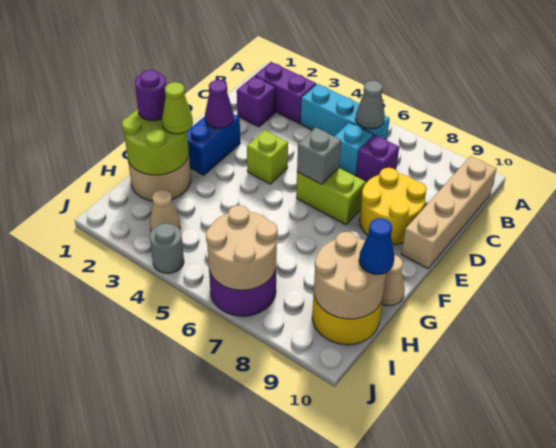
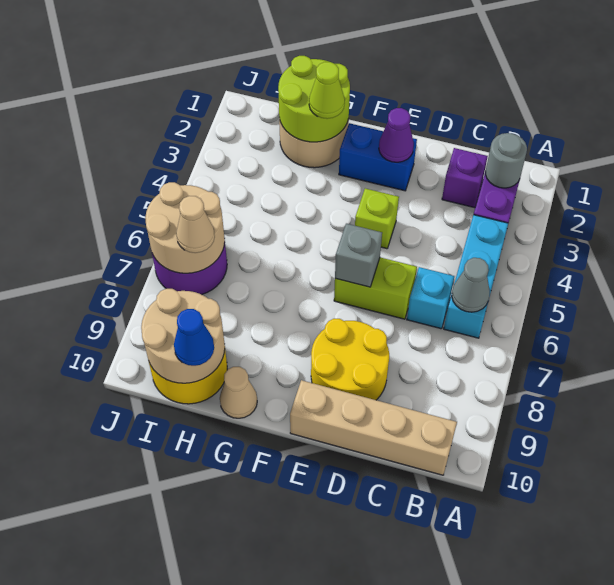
purple 1x1 brick [356,135,399,182] -> none
lime 1x2 brick [296,168,365,225] -> lime 1x2 brick turned to [334,257,417,319]
purple 1x1 round brick [135,70,166,121] -> none
tan 1x1 cone [150,190,181,231] -> tan 1x1 cone moved to [176,196,215,253]
grey 1x1 round brick [150,223,184,273] -> grey 1x1 round brick moved to [486,133,527,188]

